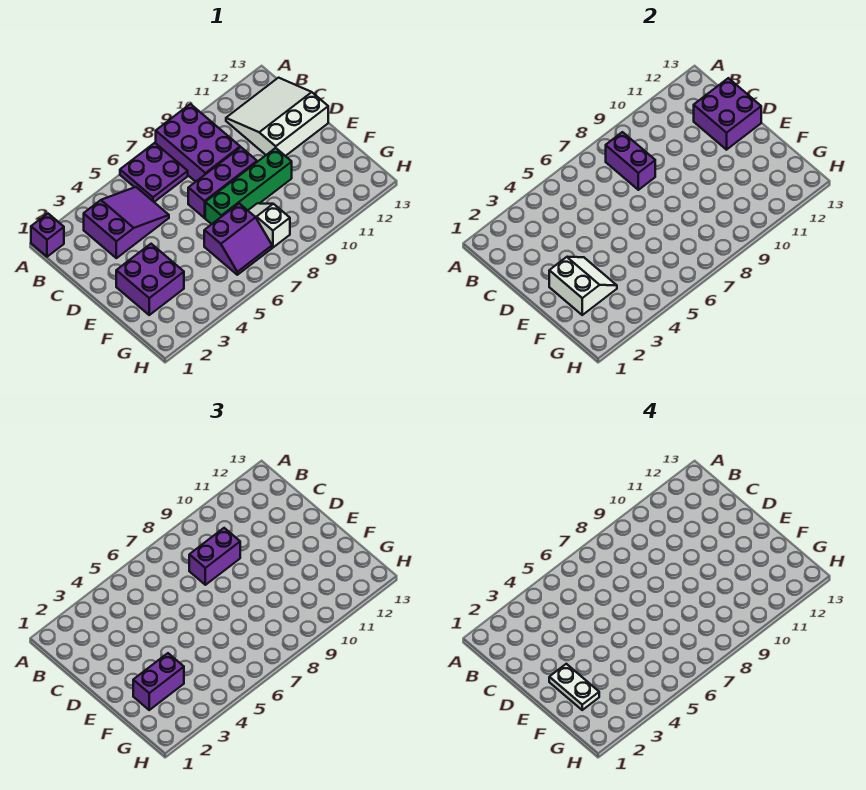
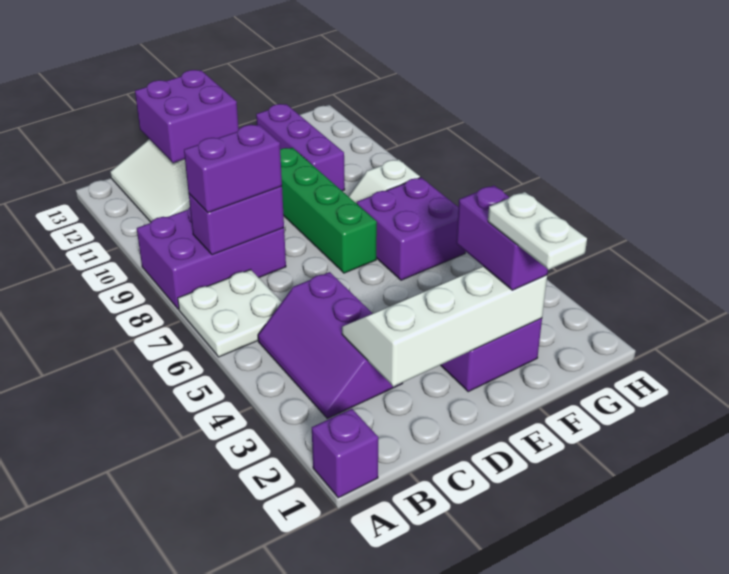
purple 2x2 plate [120,143,188,202] -> white 2x2 plate [178,270,282,357]
purple 2x3 slope [84,187,169,258] -> purple 2x3 slope turned to [258,272,403,418]
purple 1x2 brick [189,528,240,585] -> purple 1x2 brick turned to [184,125,282,213]
purple 1x3 brick [188,147,257,218] -> purple 1x3 brick moved to [256,104,345,191]
white 2x2 slope [549,257,617,315] -> white 2x4 slope [342,266,547,387]
white 1x2 plate [549,664,599,710] -> white 1x2 plate turned to [488,192,587,270]
purple 2x2 slope [204,203,272,275] -> purple 2x2 brick [357,177,465,280]

